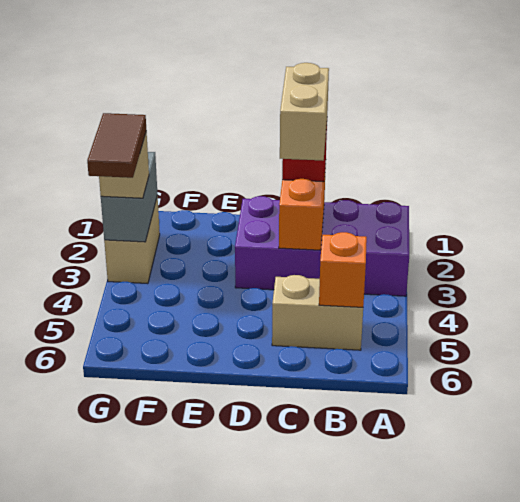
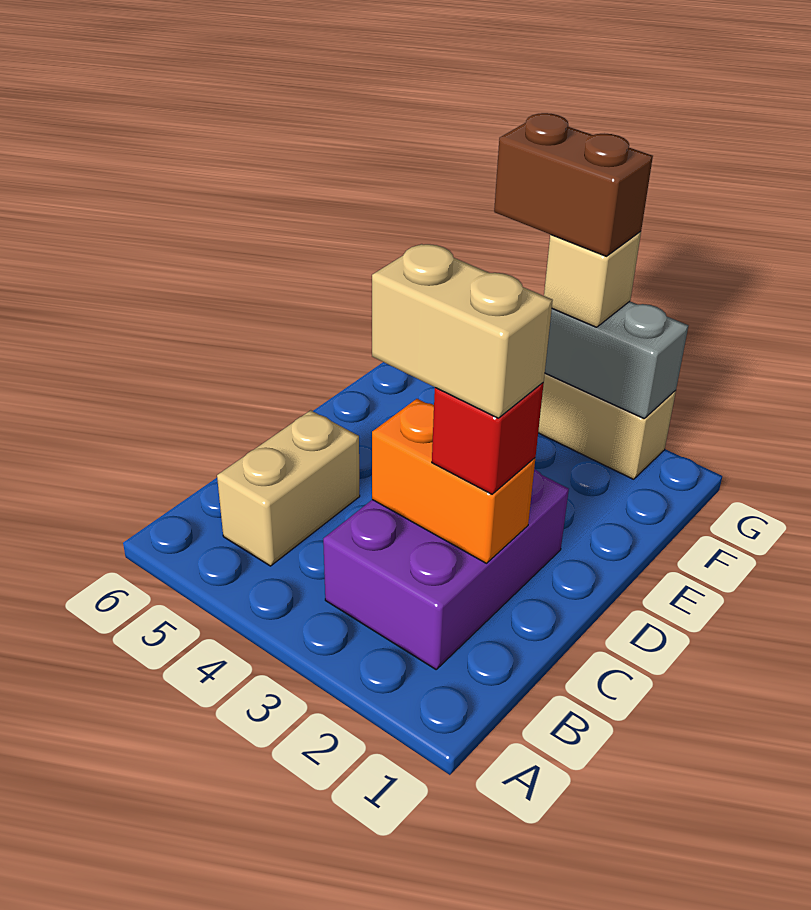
purple 2x4 brick [235,196,409,296] -> purple 2x3 brick [323,469,569,669]
orange 1x1 brick [319,232,367,307] -> none
brown 1x2 tile [87,113,146,178] -> brown 1x2 brick [494,113,653,256]

